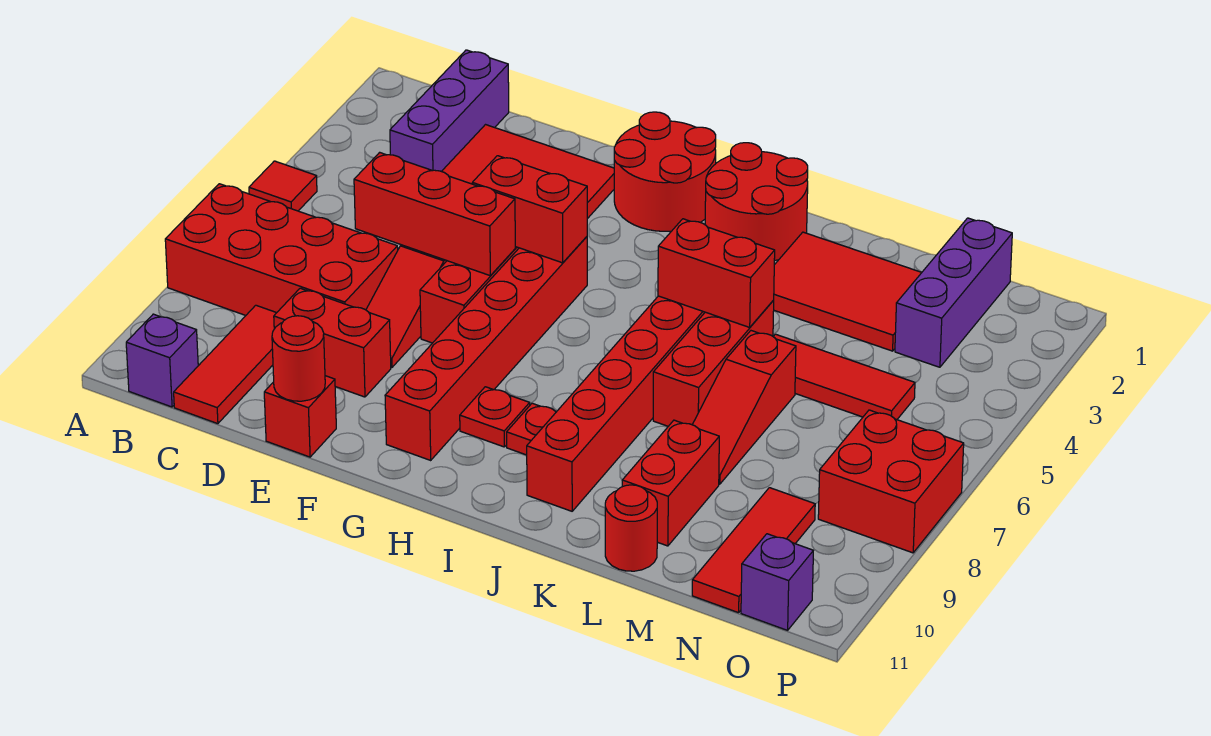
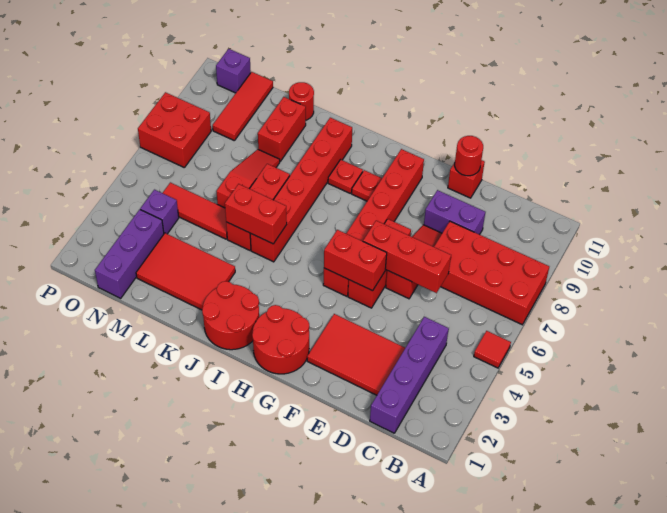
purple 1x1 brick [126,314,198,407] -> purple 1x1 brick moved to [140,190,179,234]
purple 1x3 brick [390,50,509,171] -> purple 1x4 brick [370,317,449,433]
red 1x3 tile [174,305,276,424] -> none
red 1x2 brick [274,288,391,397] -> purple 1x2 brick [424,190,485,235]

